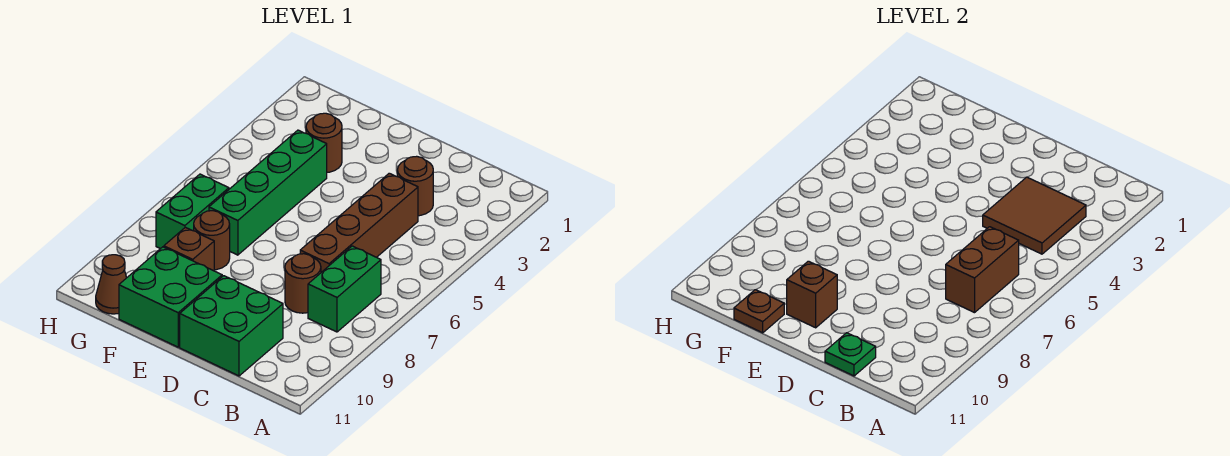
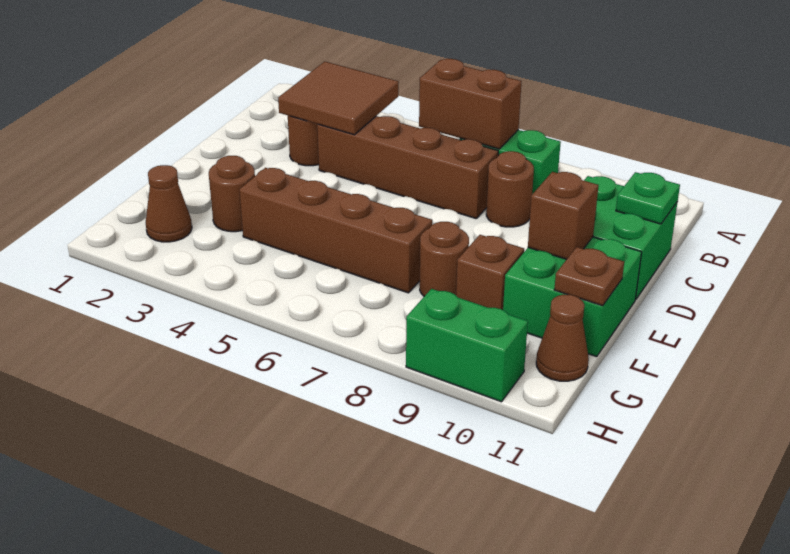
green 1x4 brick [209,130,327,255] -> brown 1x4 brick [239,168,432,293]
none -> brown 1x1 cone [146,165,192,242]
green 1x2 brick [156,174,229,249] -> green 1x2 brick moved to [406,289,528,402]

